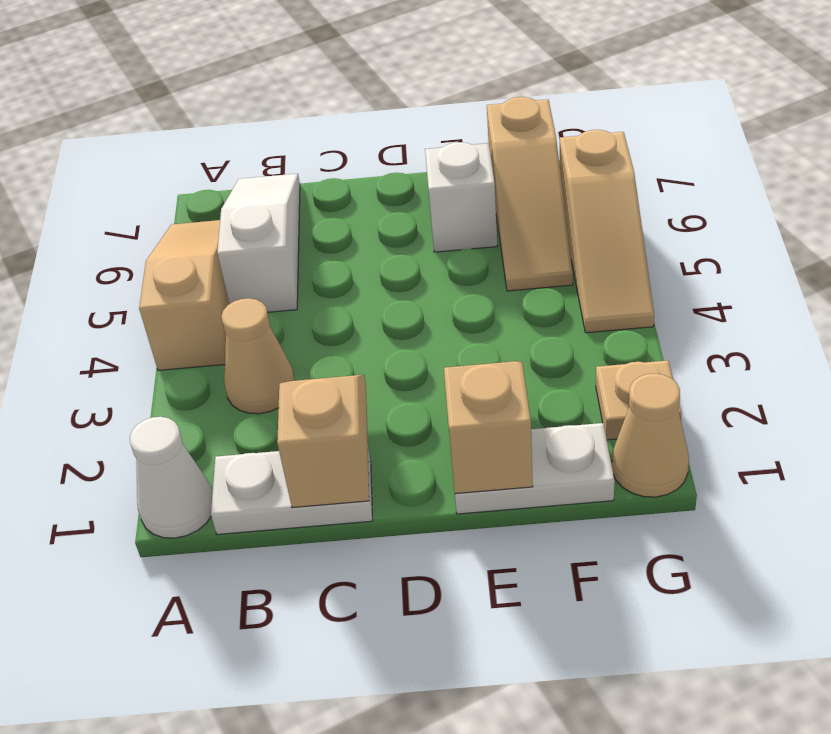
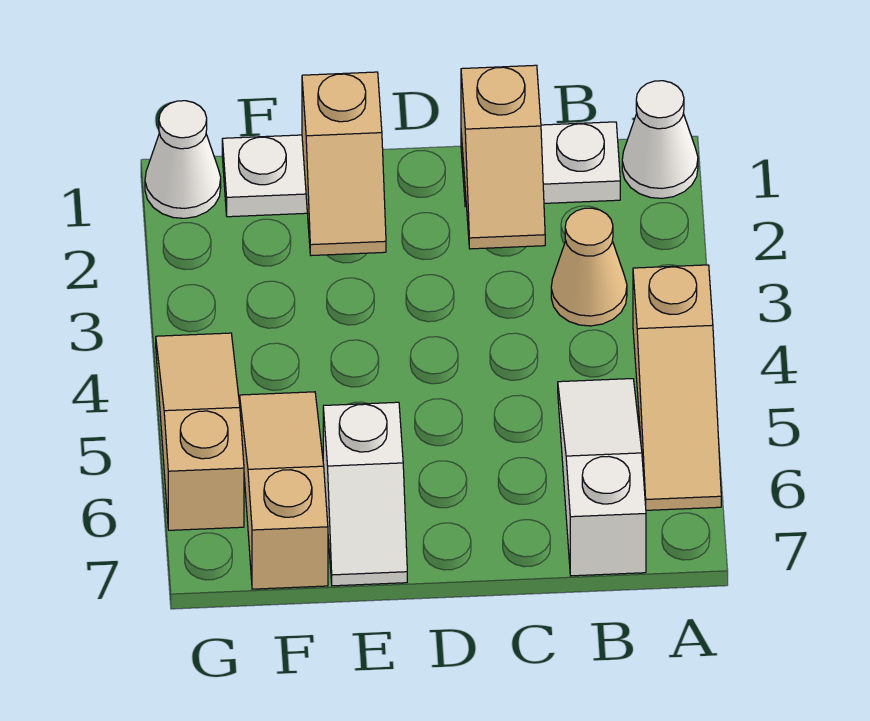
white 1x3 slope [217,174,300,312] -> white 1x3 slope turned to [558,379,646,576]
tan 1x1 cone [612,373,689,497] -> white 1x1 cone [145,101,221,218]
tan 1x1 plate [596,360,682,440] -> none

